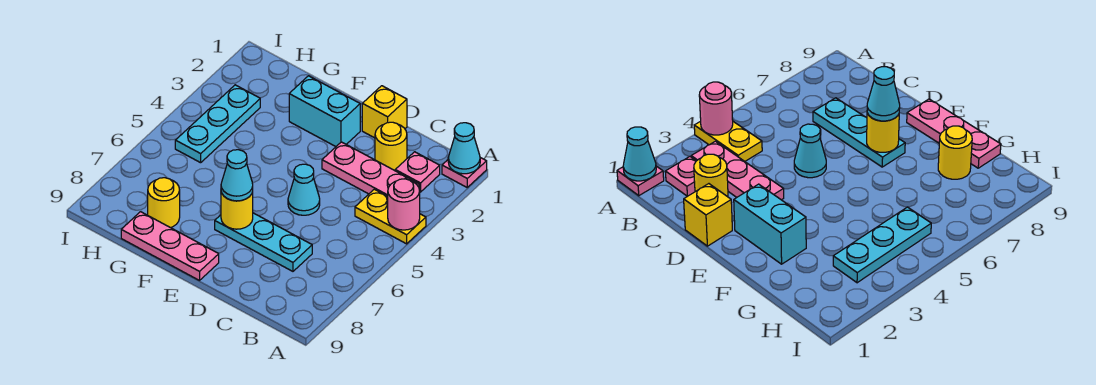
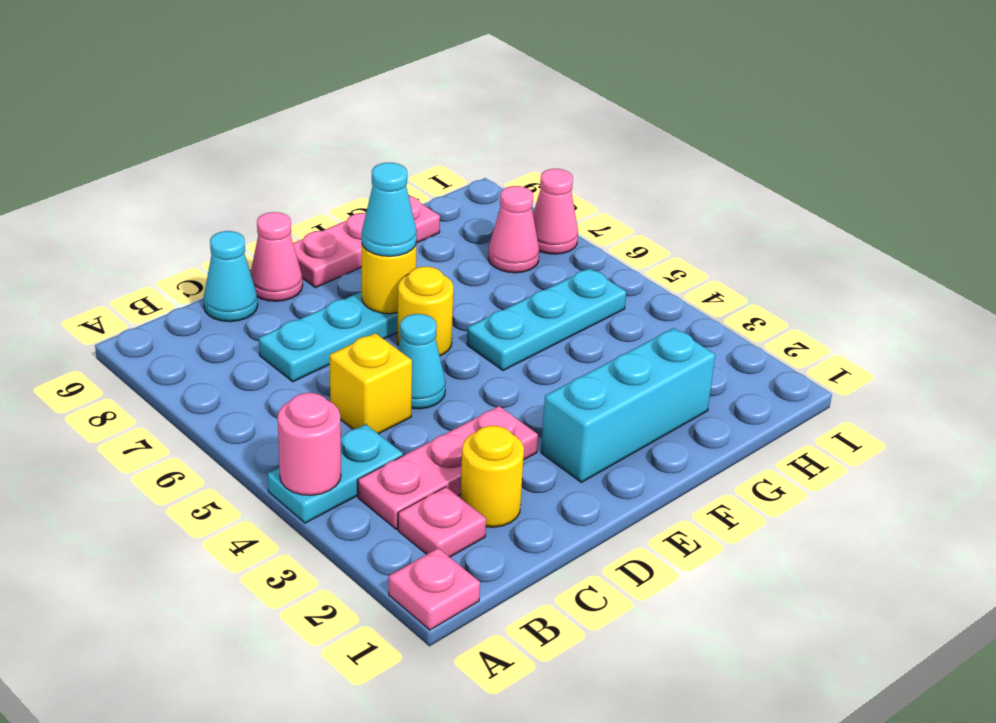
cyan 1x1 cone [448,123,480,174] -> cyan 1x1 cone moved to [203,231,258,322]
yellow 1x2 plate [355,189,426,244] -> cyan 1x2 plate [268,424,403,523]
yellow 1x1 brick [362,86,407,138] -> yellow 1x1 brick moved to [330,333,412,434]
none -> pink 1x1 cone [251,212,303,301]
cyan 1x2 brick [289,76,360,147] -> cyan 1x3 brick [541,328,715,482]
yellow 1x1 round brick [148,178,180,228] -> yellow 1x1 round brick moved to [398,267,453,356]
cyan 1x3 plate [175,85,260,163] -> cyan 1x3 plate turned to [467,268,626,371]
none -> pink 1x1 cone [488,186,539,273]
none -> pink 1x1 cone [533,169,578,254]

